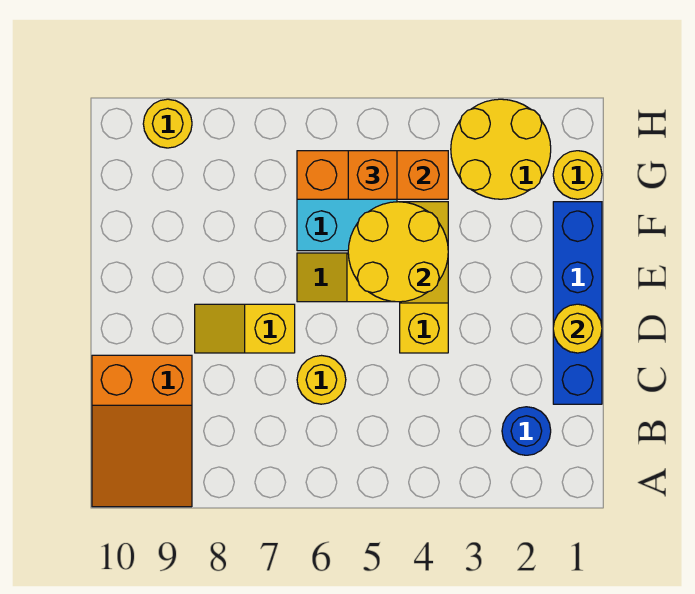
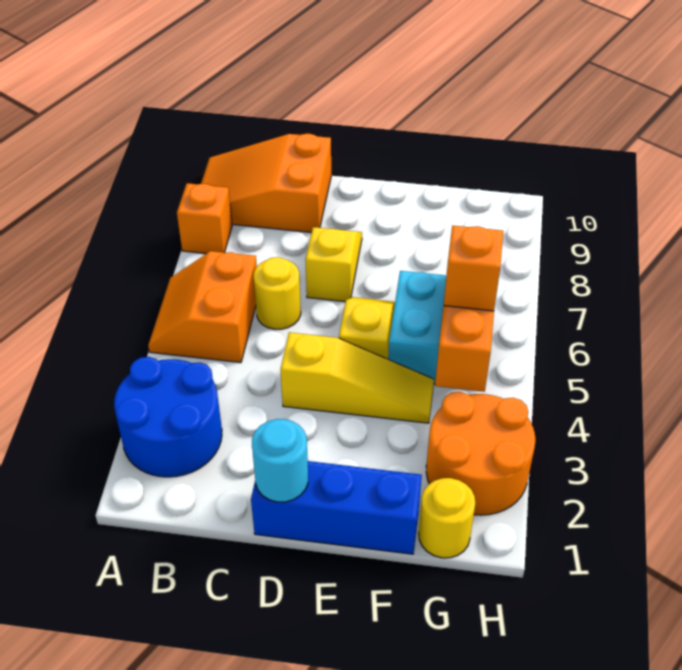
none -> orange 2x2 slope [148,251,257,363]
none -> orange 1x1 brick [177,183,232,254]
blue 1x1 round brick [502,407,551,455] -> blue 2x2 round brick [114,357,222,477]
blue 1x4 brick [553,202,602,404] -> blue 1x3 brick [251,461,422,554]
yellow 1x1 round brick [553,304,602,353] -> cyan 1x1 round brick [252,419,308,502]
yellow 2x2 round brick [348,202,448,302] -> none
yellow 2x2 round brick [451,99,551,199] -> orange 2x2 round brick [426,392,535,515]
yellow 1x1 round brick [143,99,192,148] -> none

